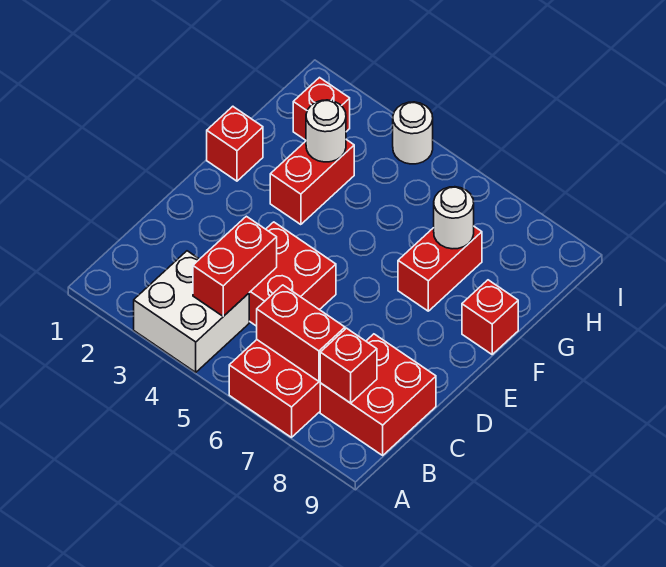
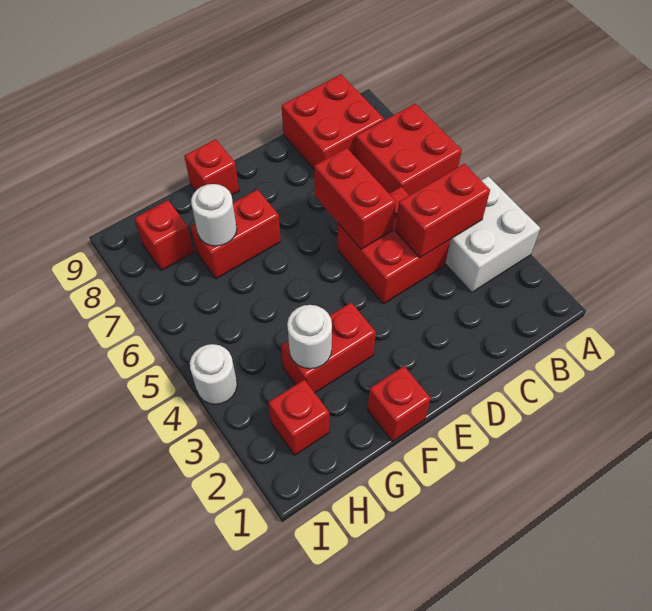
red 1x2 brick [257,285,345,381] -> red 1x2 brick moved to [314,148,396,249]
red 1x1 brick [320,328,377,403] -> red 1x1 brick moved to [135,200,194,271]

